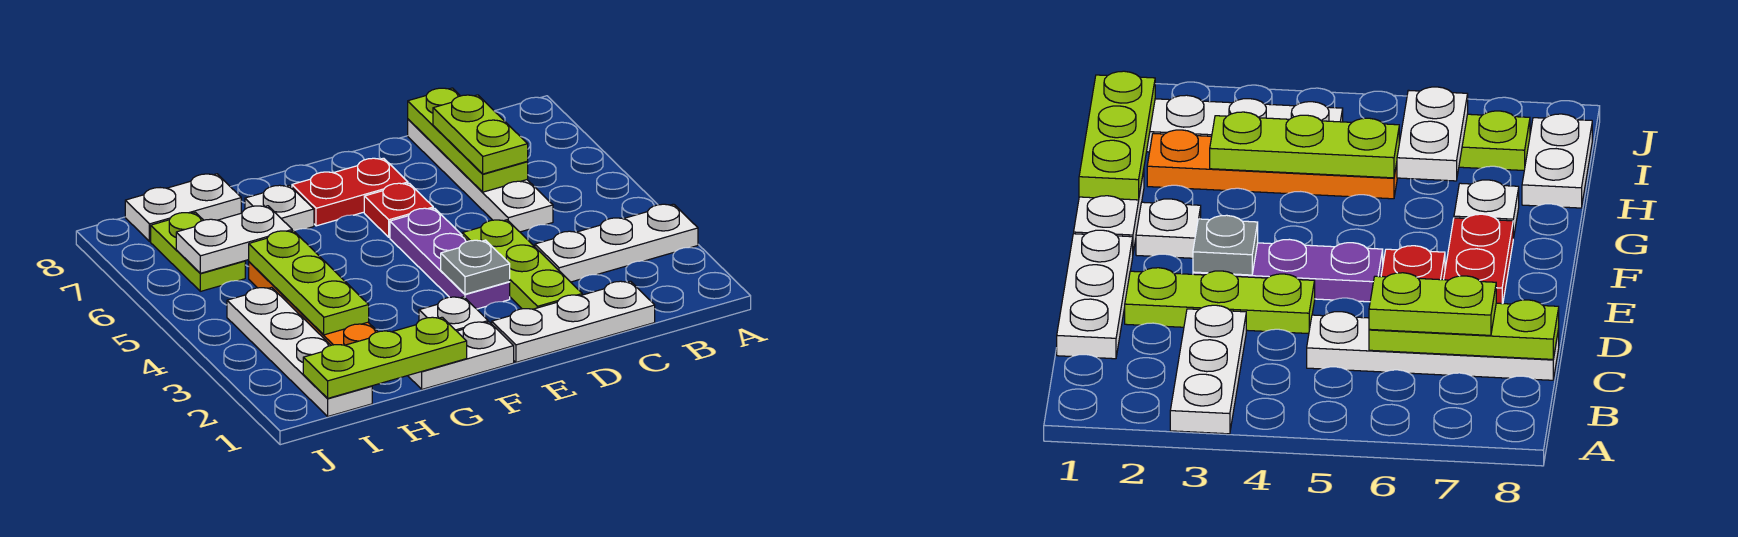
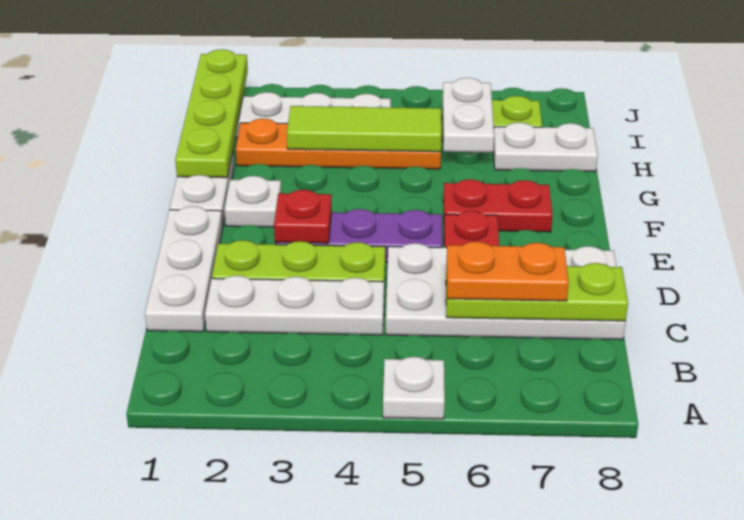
white 1x3 plate [535,204,698,282] -> white 1x3 plate turned to [205,276,384,335]
white 1x4 plate [408,119,553,232] -> white 2x4 plate [386,243,626,340]
lime 1x2 plate [433,95,528,174] -> orange 1x2 plate [446,242,569,301]
grey 1x1 plate [441,240,510,294] -> red 1x1 plate [274,190,332,243]
red 1x2 plate [292,158,408,226] -> red 1x2 plate turned to [443,179,552,232]
lime 1x3 plate [303,317,467,398] -> lime 1x4 plate [175,49,248,178]
white 1x1 plate [245,185,314,231] -> white 1x1 plate moved to [383,357,445,419]
lime 1x3 plate [249,231,369,335] -> lime 1x3 tile [287,106,442,152]
white 1x2 plate [125,174,241,241] -> white 1x2 plate turned to [493,123,598,172]

